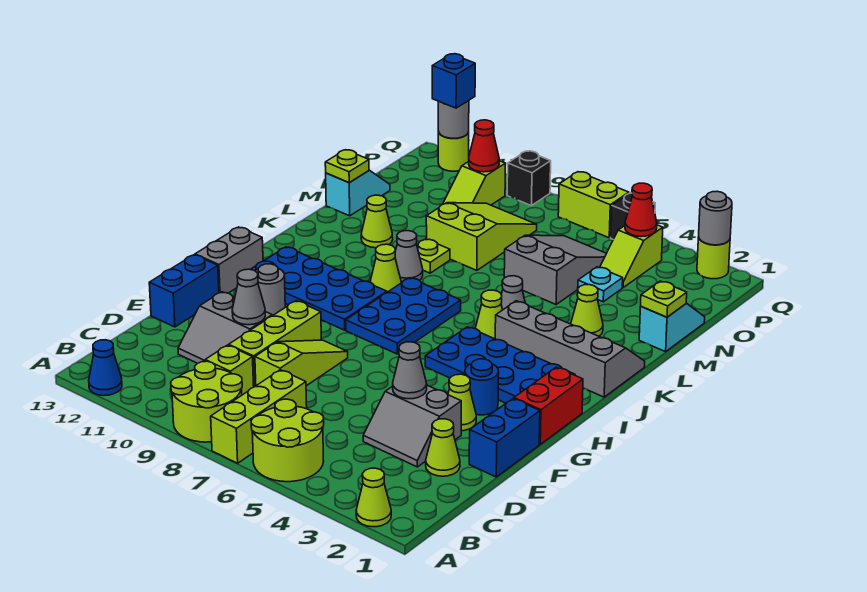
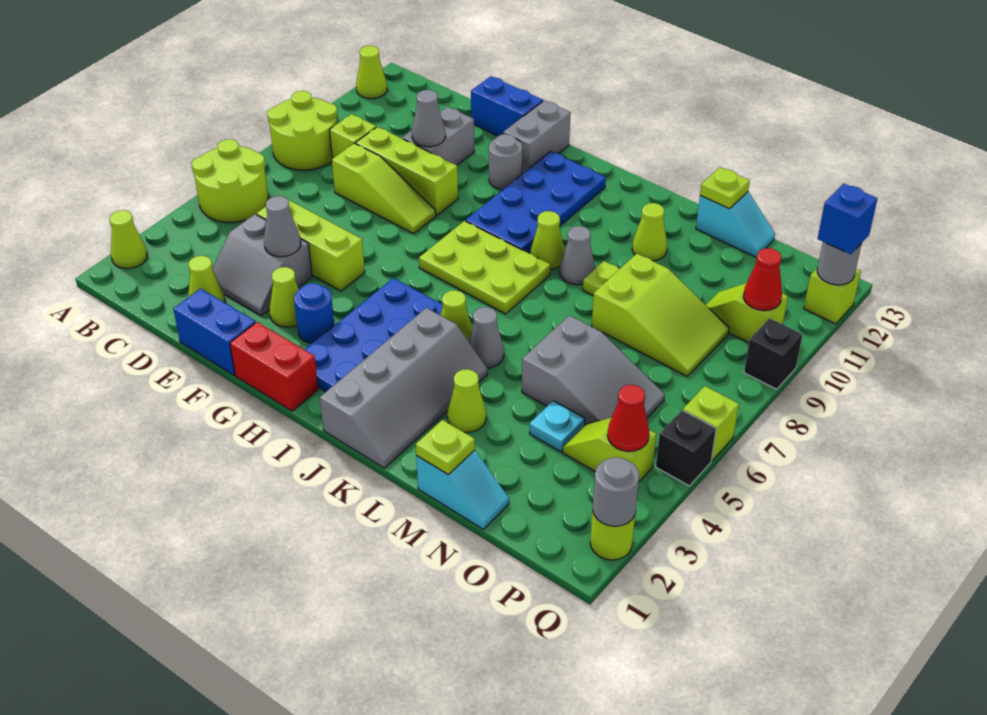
lime 1x3 brick [211,370,307,463] -> lime 1x3 brick moved to [257,200,365,291]
blue 1x1 cone [89,340,122,396] -> lime 1x1 cone [356,46,387,99]
grey 2x2 slope [363,385,461,467] -> grey 2x2 slope turned to [212,214,312,316]
grey 1x2 brick [195,227,263,293] -> grey 1x2 brick turned to [504,100,571,174]
blue 2x3 plate [346,278,461,354] -> lime 2x3 plate [419,221,550,314]
lime 1x2 brick [558,172,629,238] -> lime 1x1 brick [683,386,739,460]
lime 1x1 round brick [438,131,469,171] -> lime 1x1 brick [804,268,861,324]

